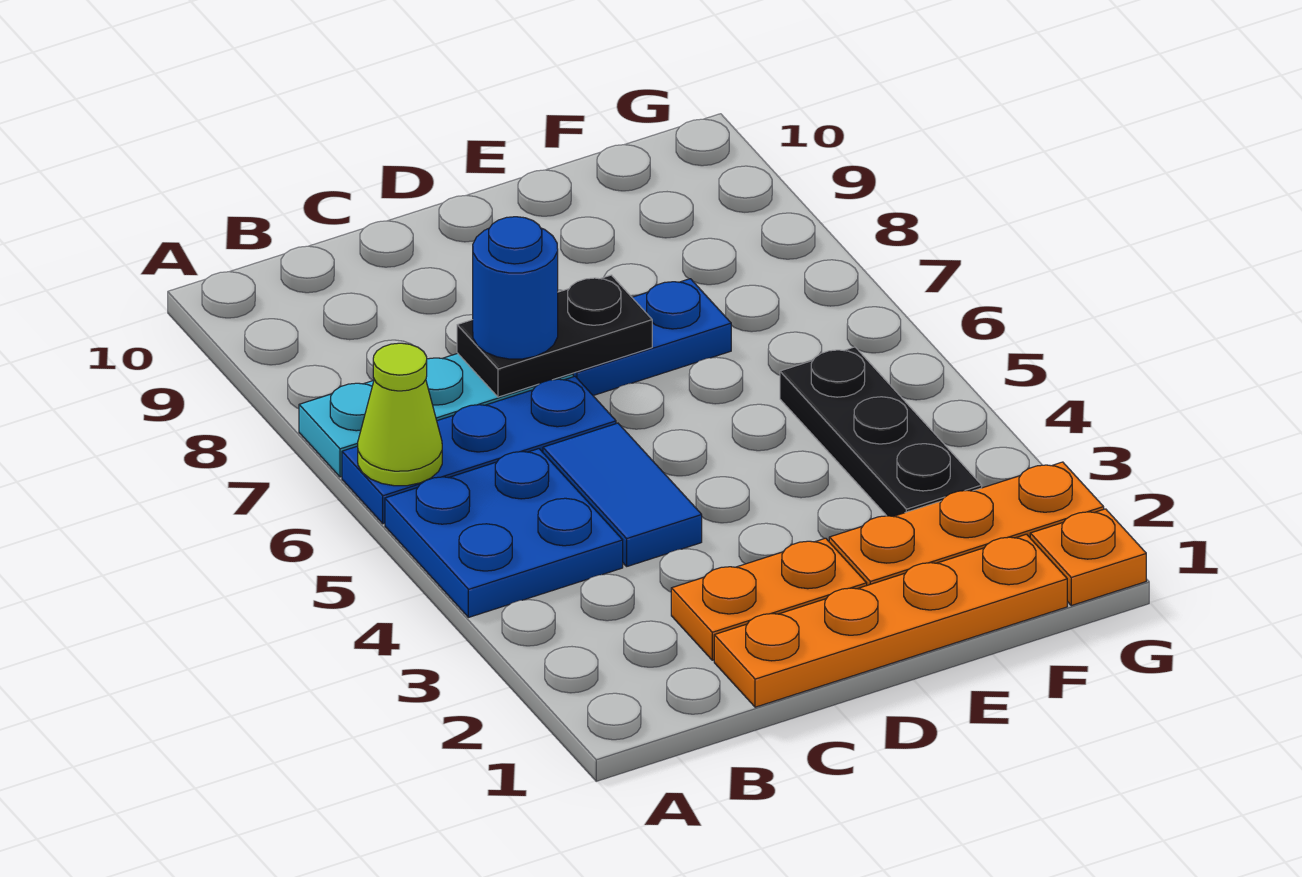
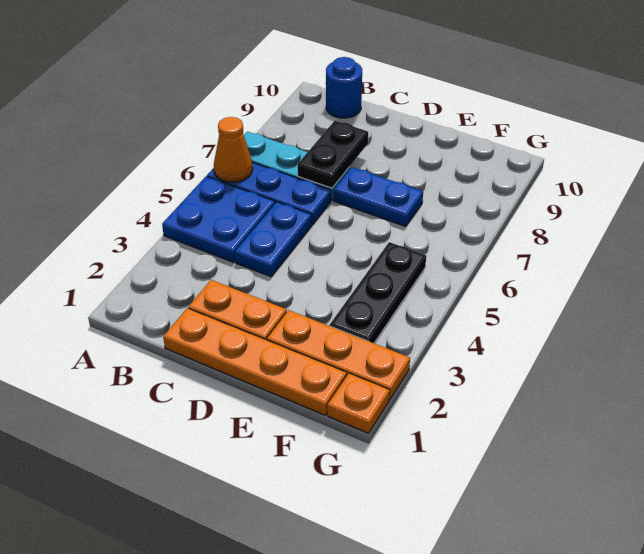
lime 1x1 cone [358,343,442,486] -> orange 1x1 cone [214,117,253,182]
blue 1x2 tile [543,423,702,566] -> blue 1x2 plate [235,202,312,277]
black 1x2 plate [457,275,652,397] -> black 1x2 plate turned to [298,121,368,188]
blue 1x1 round brick [473,217,558,359] -> blue 1x1 round brick moved to [326,57,362,118]

